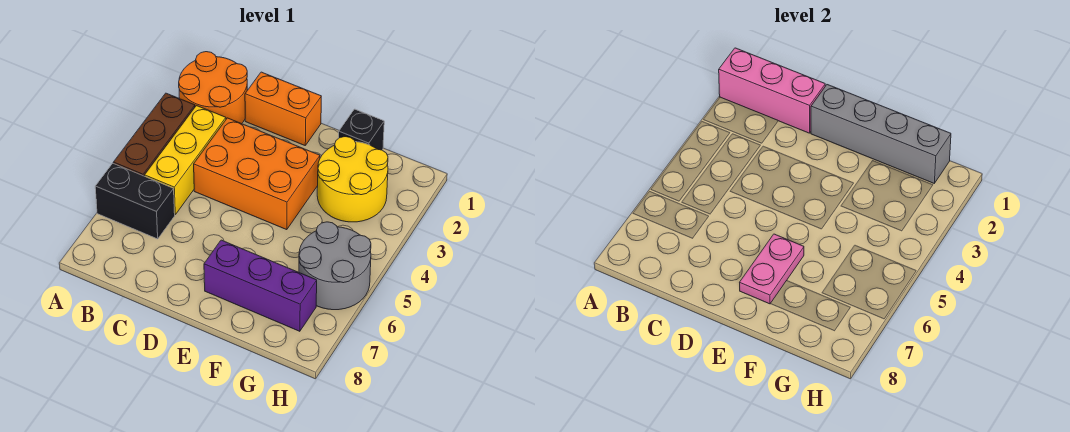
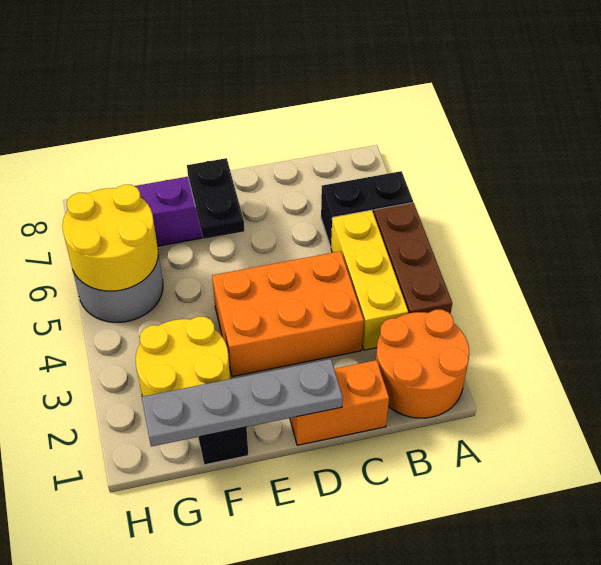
pink 1x3 brick [719,48,825,133] -> none
grey 1x4 brick [811,85,951,183] -> grey 1x4 plate [142,359,343,447]
pink 1x2 plate [740,234,804,304] -> black 1x2 plate [187,158,244,239]
none -> yellow 2x2 round brick [62,185,158,291]

